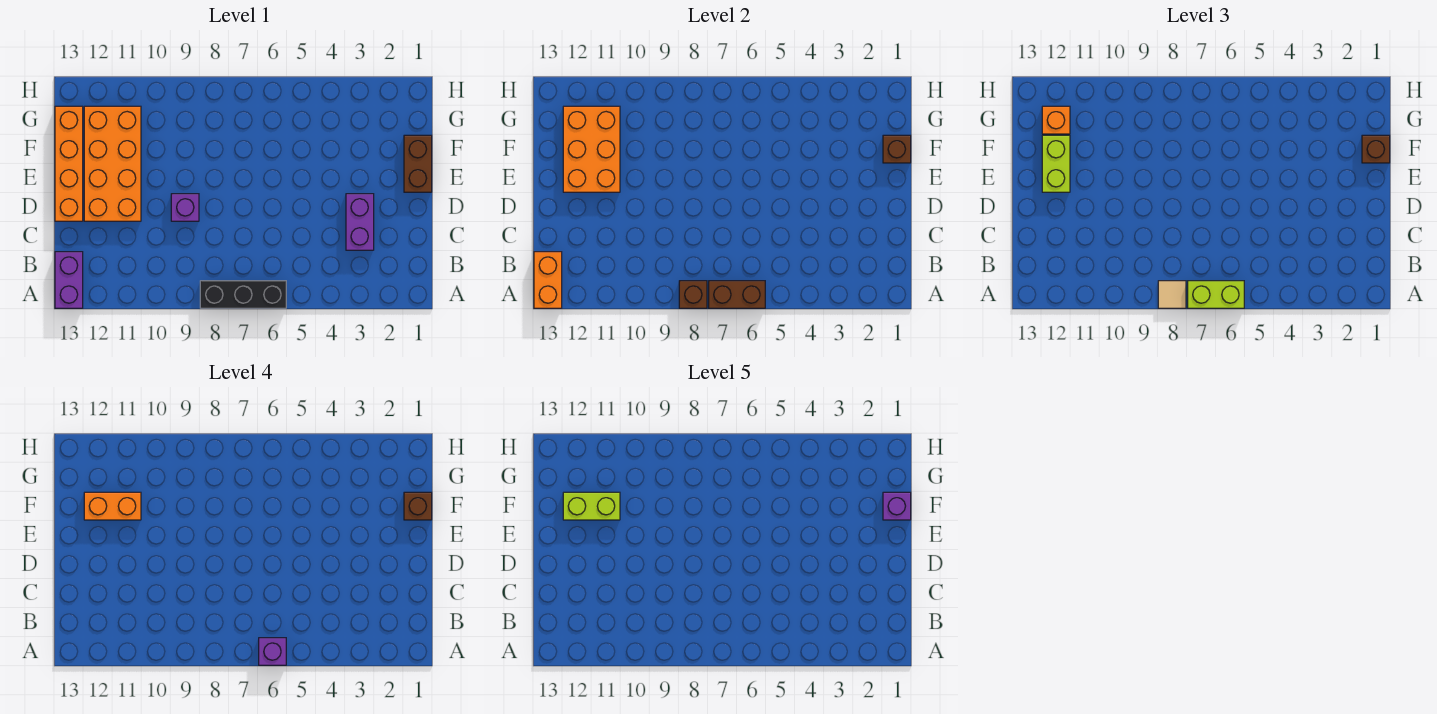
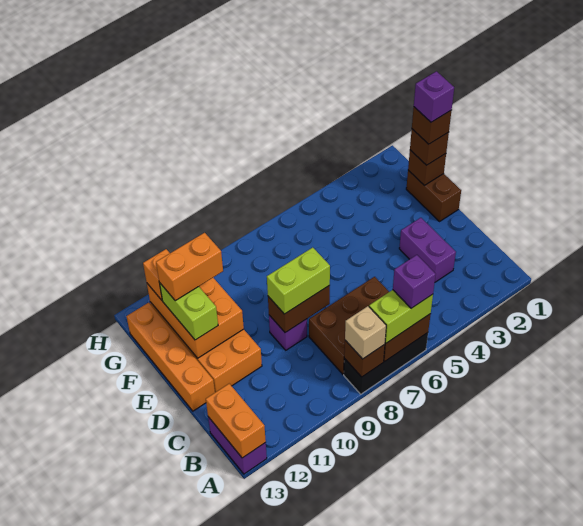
tan 1x1 tile [1158,281,1186,308] -> tan 1x1 brick [345,306,386,359]
none -> brown 2x3 brick [309,277,389,374]
none -> brown 1x2 brick [268,285,330,333]
lime 1x2 brick [563,492,620,520] -> lime 1x2 brick moved to [267,247,330,314]

